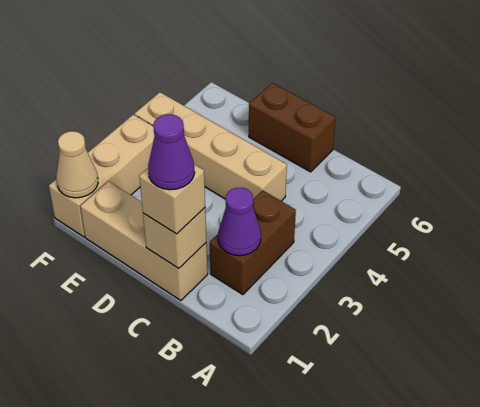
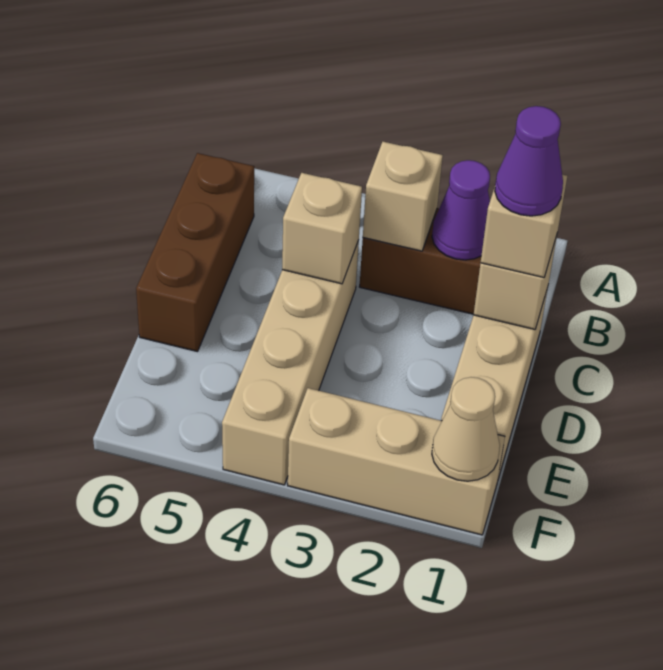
none -> tan 1x1 brick [363,142,443,251]
none -> tan 1x1 brick [282,173,362,284]
brown 1x2 brick [249,83,336,172] -> brown 1x3 brick [136,153,254,352]

